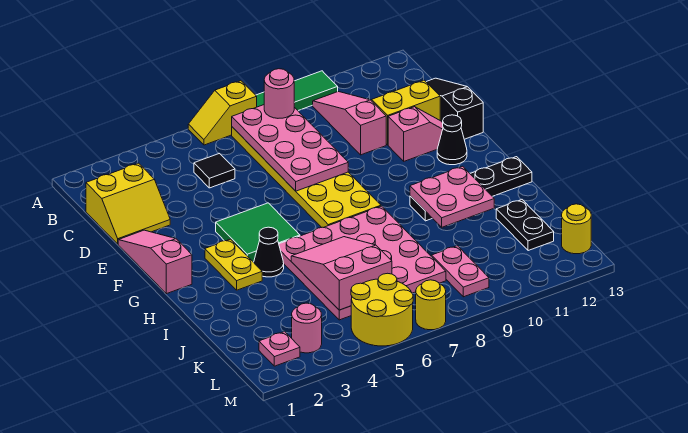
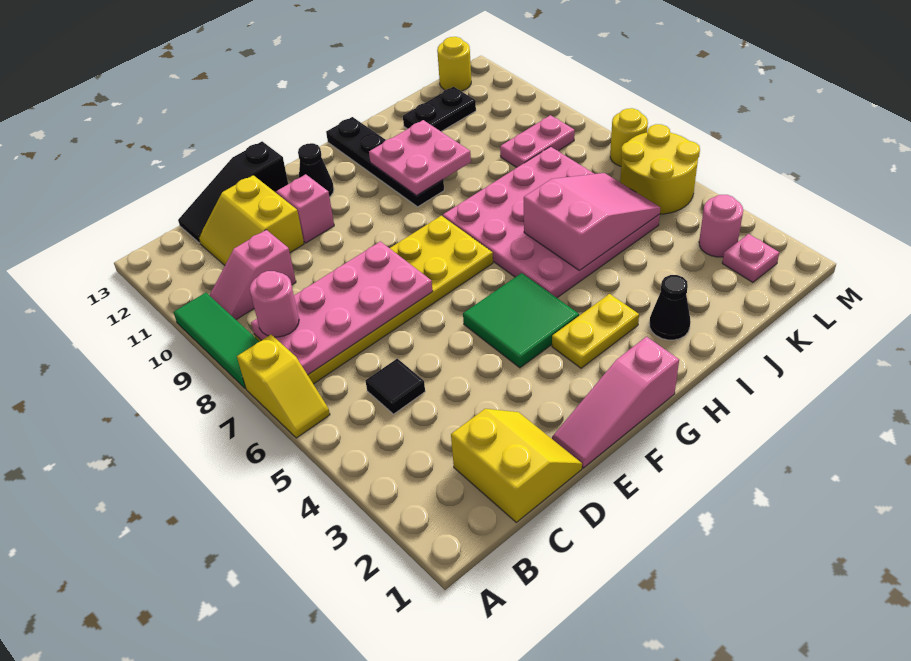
pink 1x3 slope [313,92,386,155] -> pink 1x2 slope [209,230,296,320]
black 1x1 cone [254,227,284,277] -> black 1x1 cone moved to [649,275,691,340]
pink 2x3 slope [291,237,392,310] -> pink 2x3 slope turned to [524,173,660,271]

